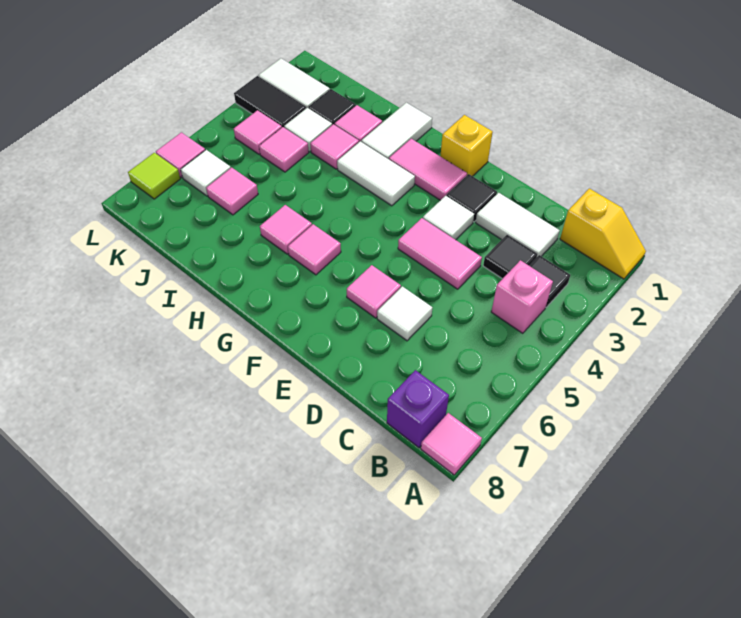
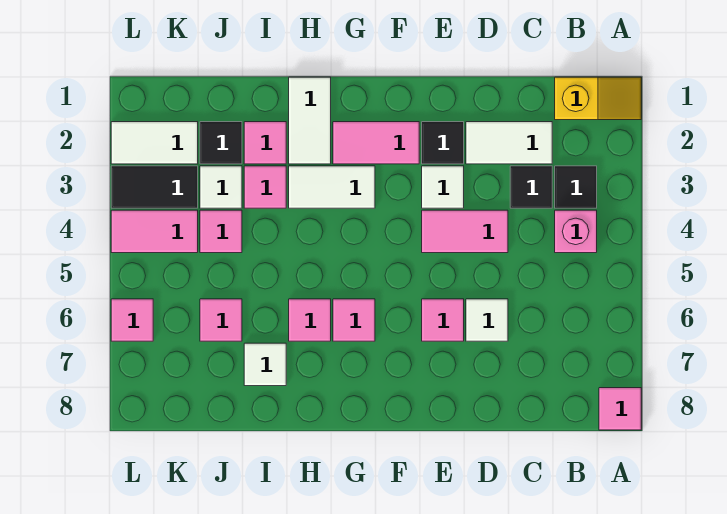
purple 1x1 brick [387,370,449,448] -> none
yellow 1x1 brick [440,115,493,176] -> none
pink 1x1 tile [234,110,282,154] -> pink 1x2 tile [111,210,198,253]
white 1x1 tile [181,150,231,196] -> white 1x1 tile moved to [244,343,286,386]
lime 1x1 tile [128,153,180,199] -> none

